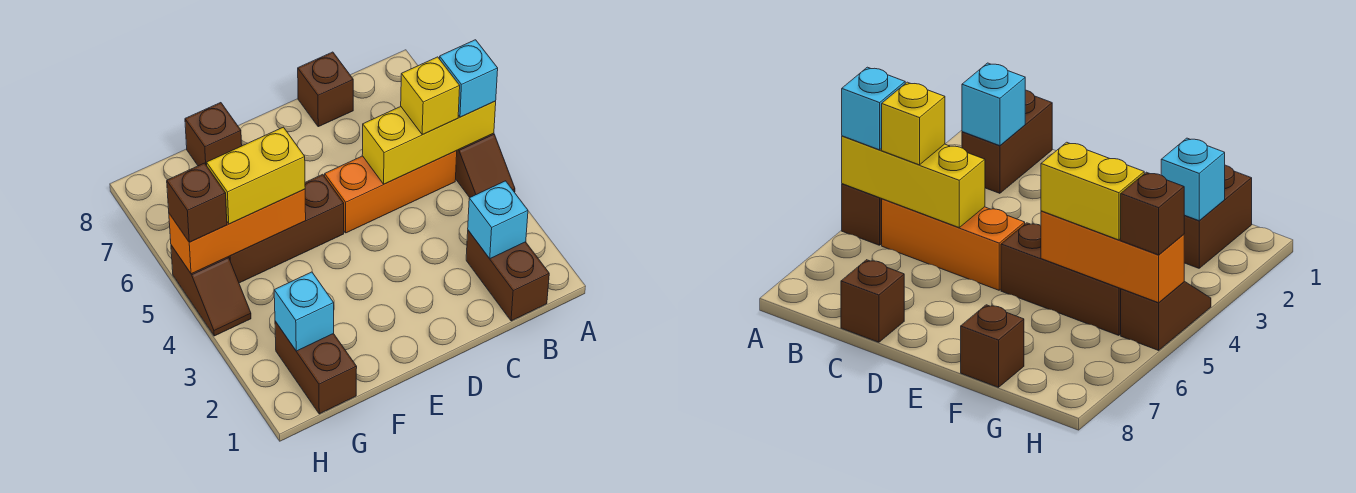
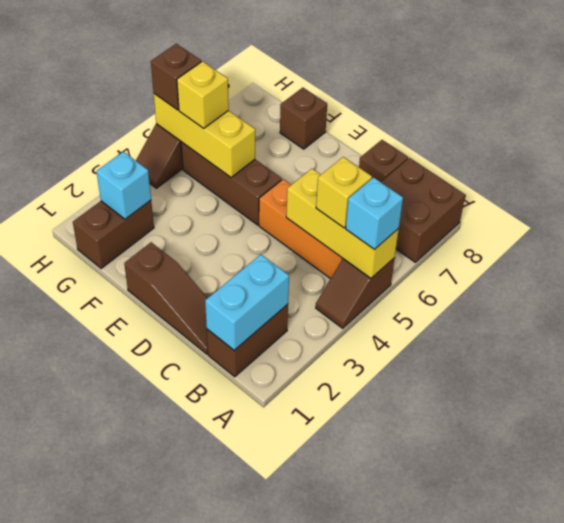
none -> brown 2x2 brick [381,158,465,262]
cyan 1x1 brick [468,181,528,259] -> cyan 1x2 brick [205,255,289,350]
none -> brown 1x3 slope [124,242,208,354]
orange 1x3 brick [169,189,306,274] -> yellow 1x3 brick [154,94,255,177]
yellow 1x2 brick [207,127,305,224] -> yellow 1x1 brick [177,61,229,128]

